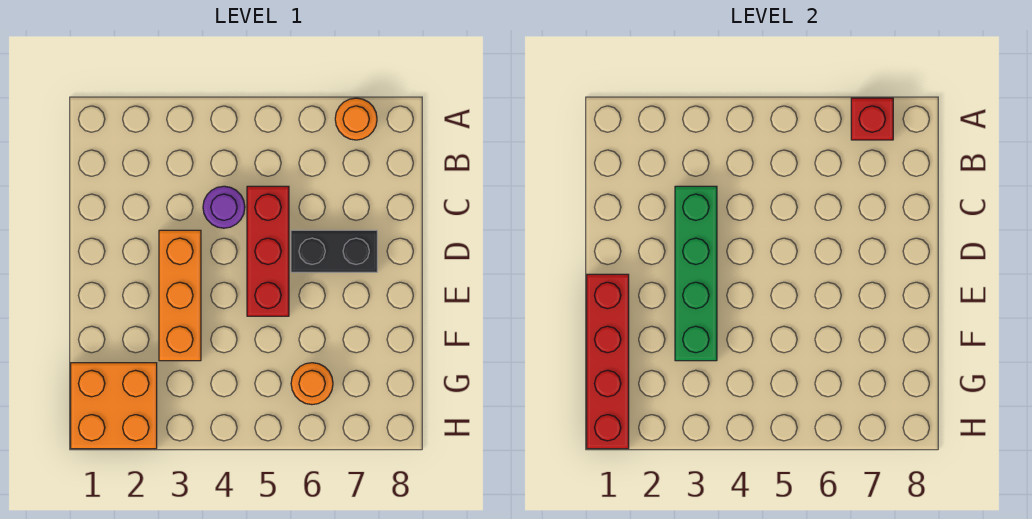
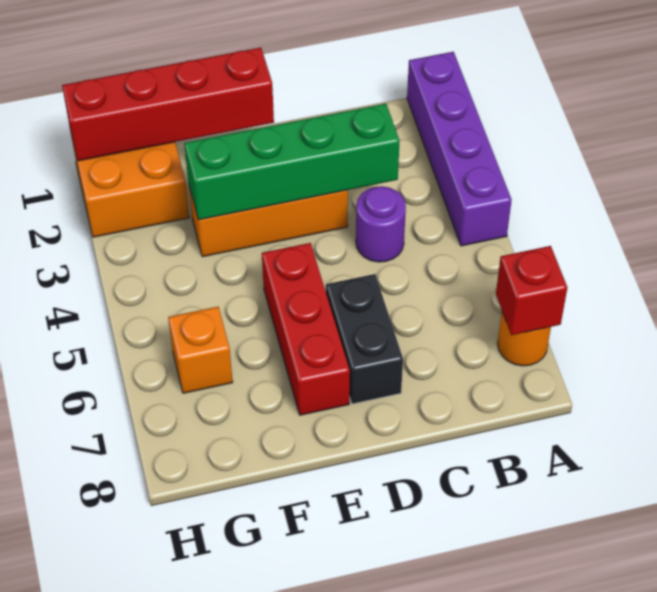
none -> purple 1x4 brick [407,52,512,246]
red 1x3 brick [247,186,289,316] -> red 1x3 brick turned to [262,243,350,415]
orange 1x1 round brick [291,363,333,405] -> orange 1x1 brick [168,307,233,393]

